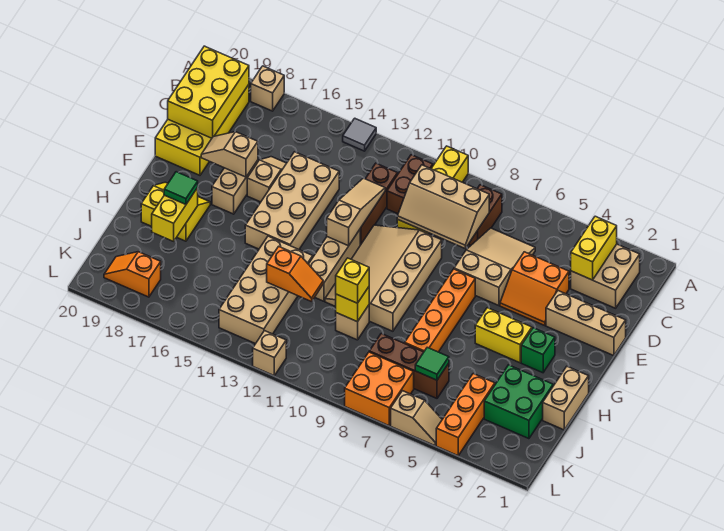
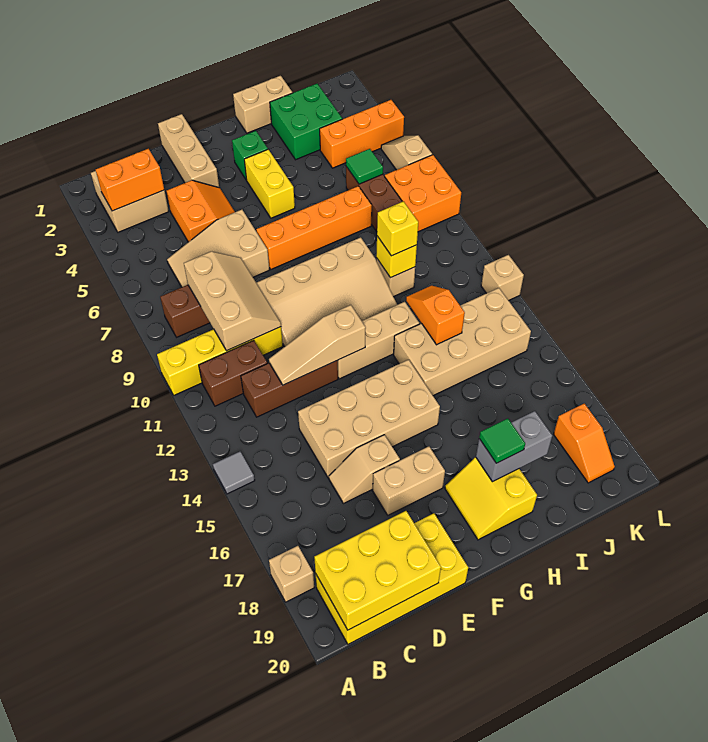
yellow 1x2 brick [571,216,617,280] -> orange 1x2 brick [96,149,164,211]
tan 1x2 slope [201,132,258,177] -> none
yellow 1x2 brick [152,188,198,241] -> grey 1x2 brick [476,411,552,482]

